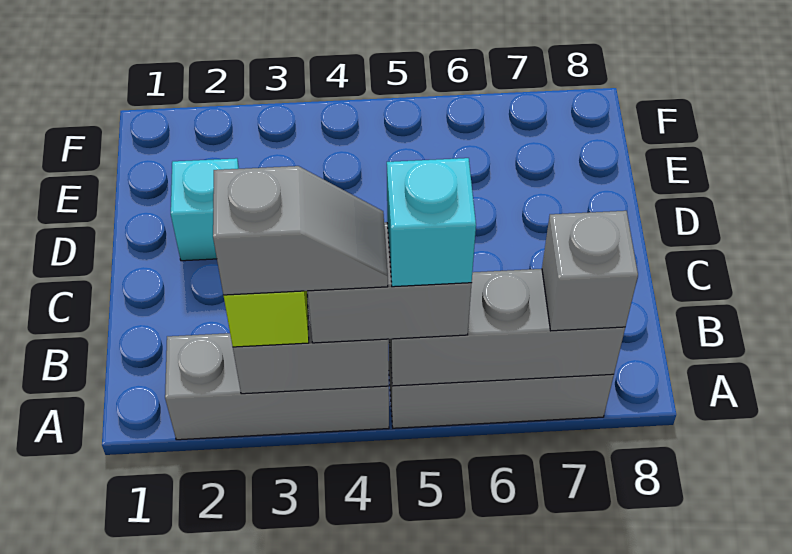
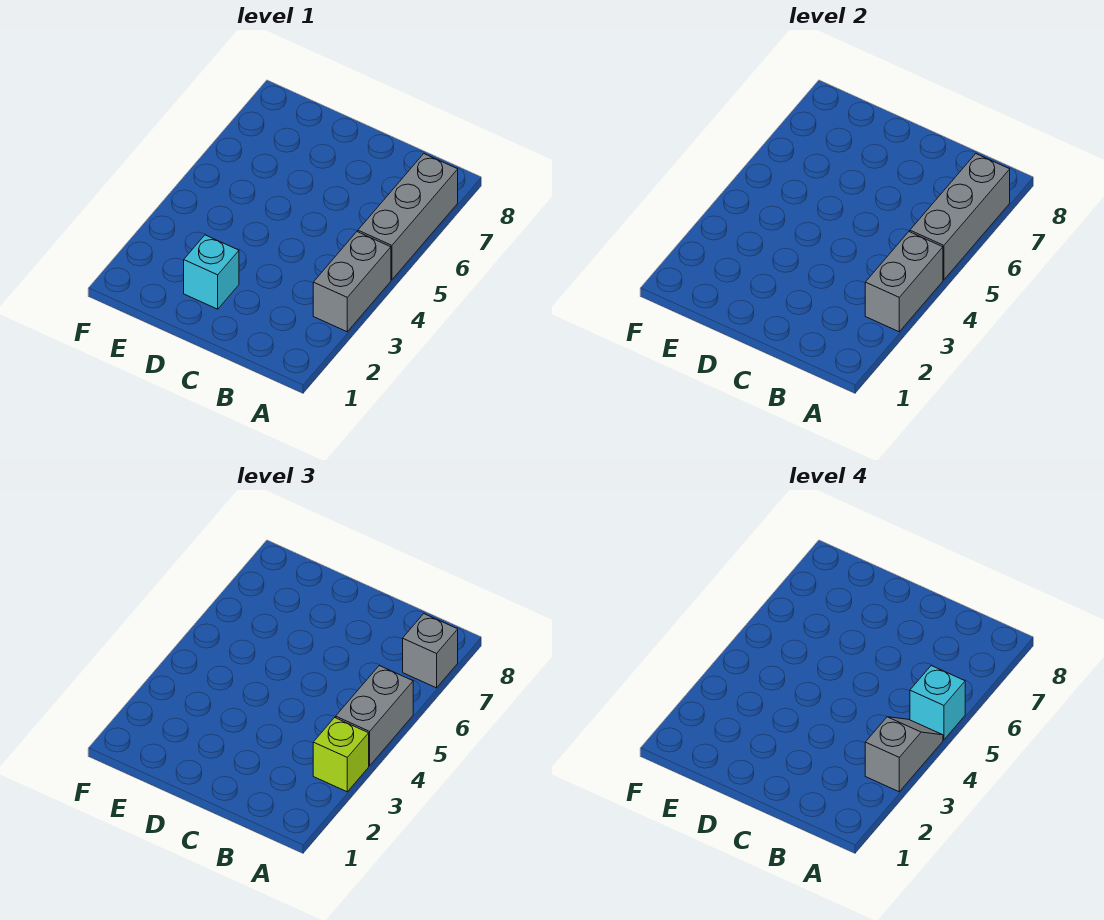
grey 1x3 brick [165,333,389,440] -> grey 1x2 brick [313,232,391,332]

